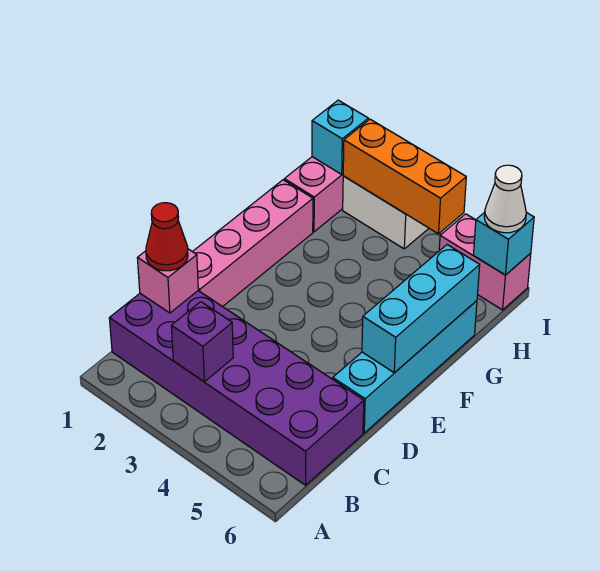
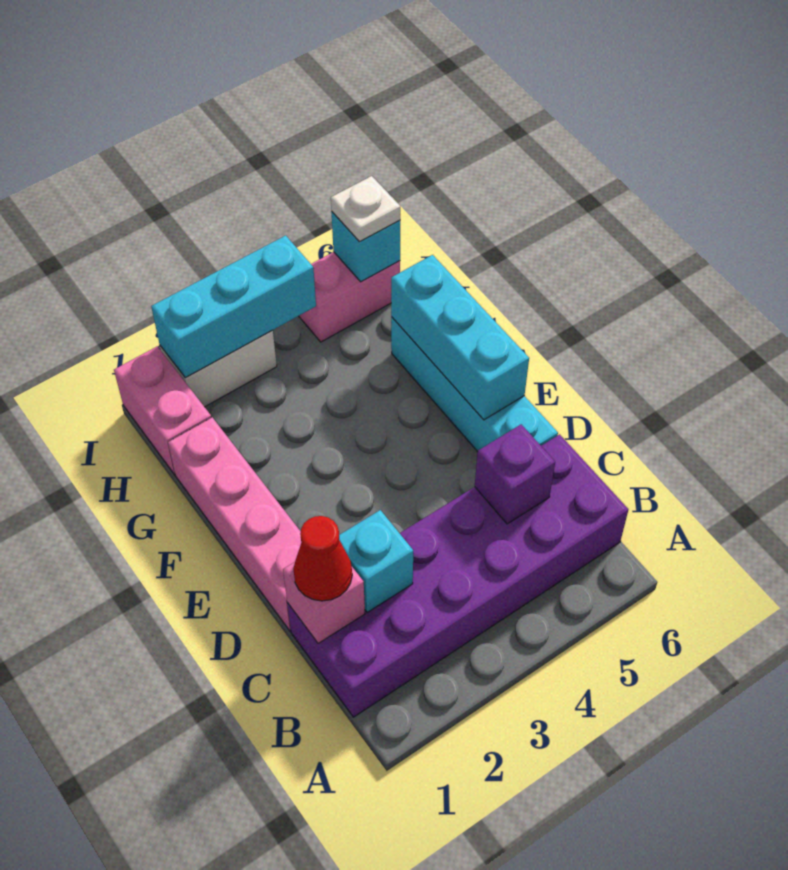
purple 1x1 brick [171,302,233,382] -> purple 1x1 brick moved to [475,424,555,524]
cyan 1x1 brick [312,100,368,174] -> cyan 1x1 brick moved to [339,510,413,612]
orange 1x3 brick [343,119,466,234] -> cyan 1x3 brick [151,235,316,378]
white 1x1 cone [484,165,526,233] -> white 1x1 plate [331,176,400,242]

